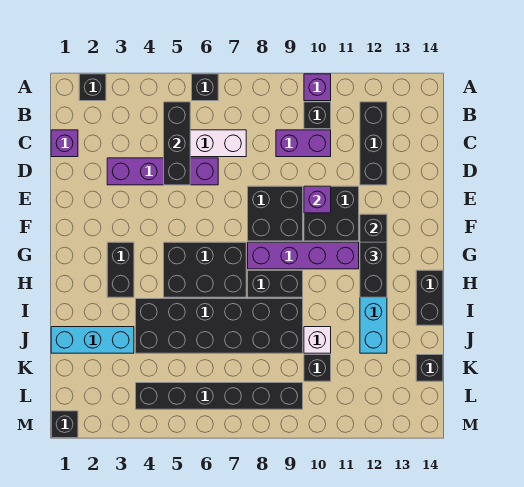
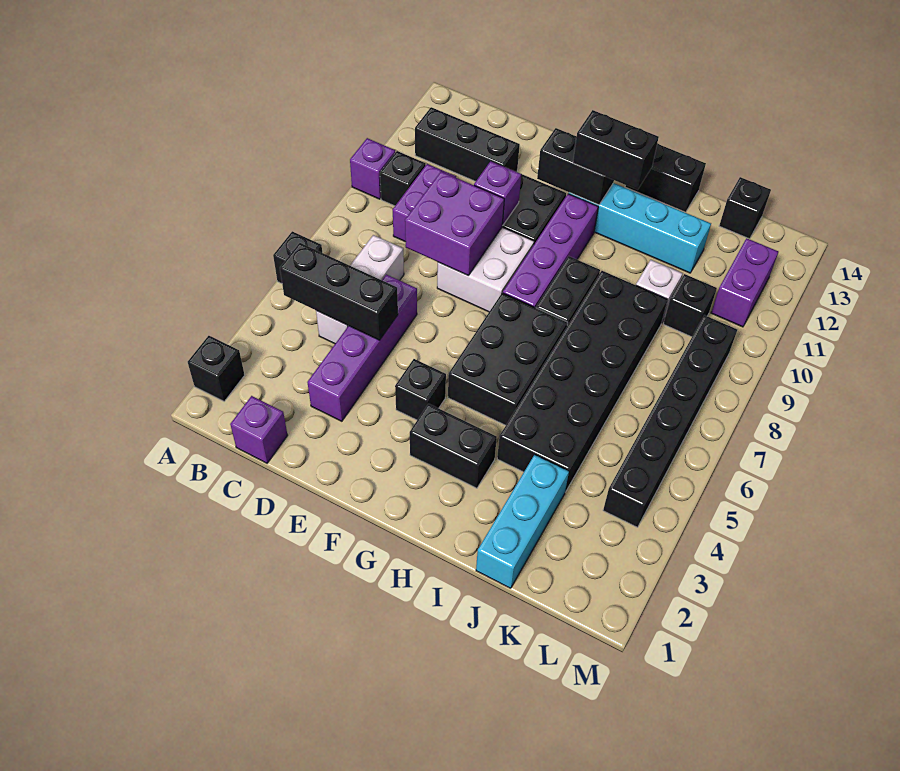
none -> purple 2x2 brick [405,171,504,275]
black 2x2 brick [248,186,303,241] -> white 2x2 brick [437,227,534,312]
none -> purple 1x2 brick [711,238,778,327]
black 1x1 brick [51,411,78,438] -> black 1x1 brick moved to [395,359,446,420]

